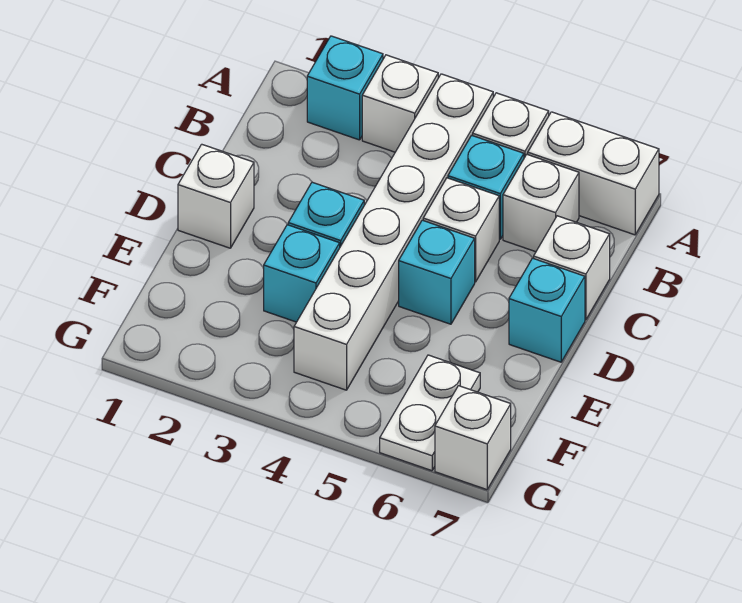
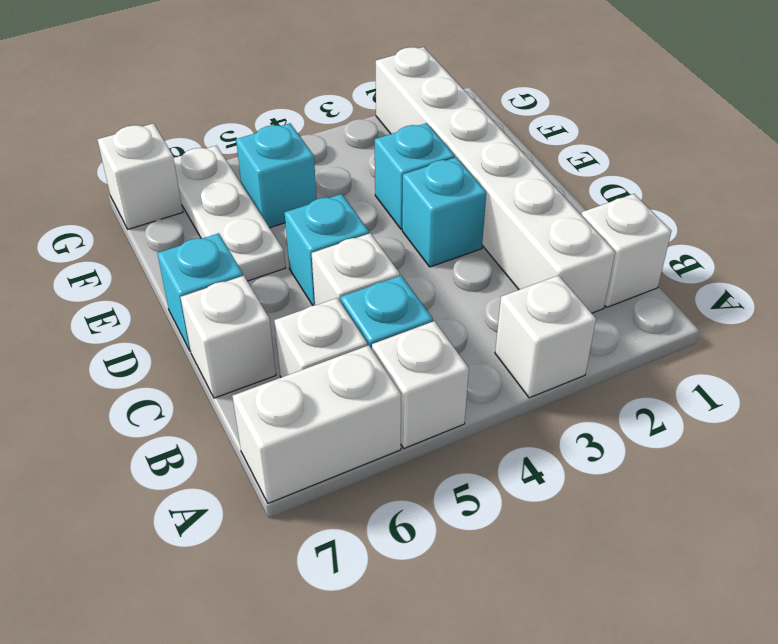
cyan 1x1 brick [307,36,383,140] -> cyan 1x1 brick moved to [236,123,317,228]
white 1x6 brick [294,74,493,390] -> white 1x6 brick moved to [376,47,615,313]
white 1x1 brick [178,144,254,248] -> white 1x1 brick moved to [581,194,671,307]
white 1x2 plate [380,355,480,471] -> white 1x3 plate [174,146,285,281]

